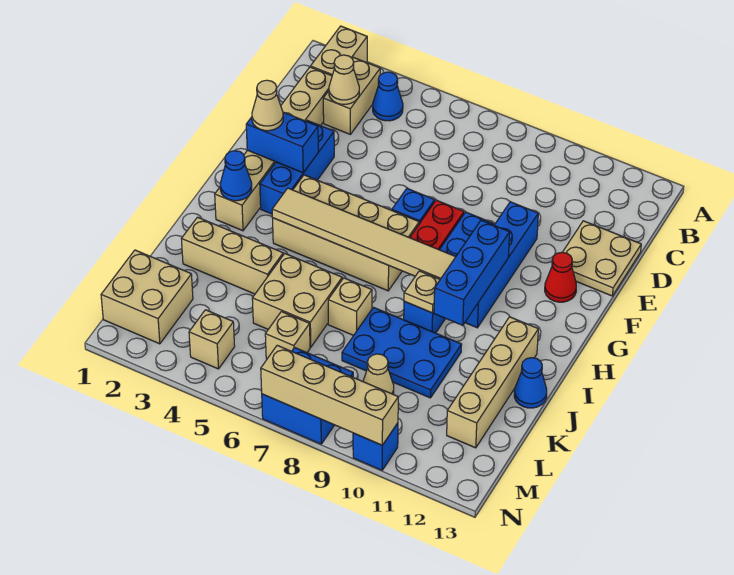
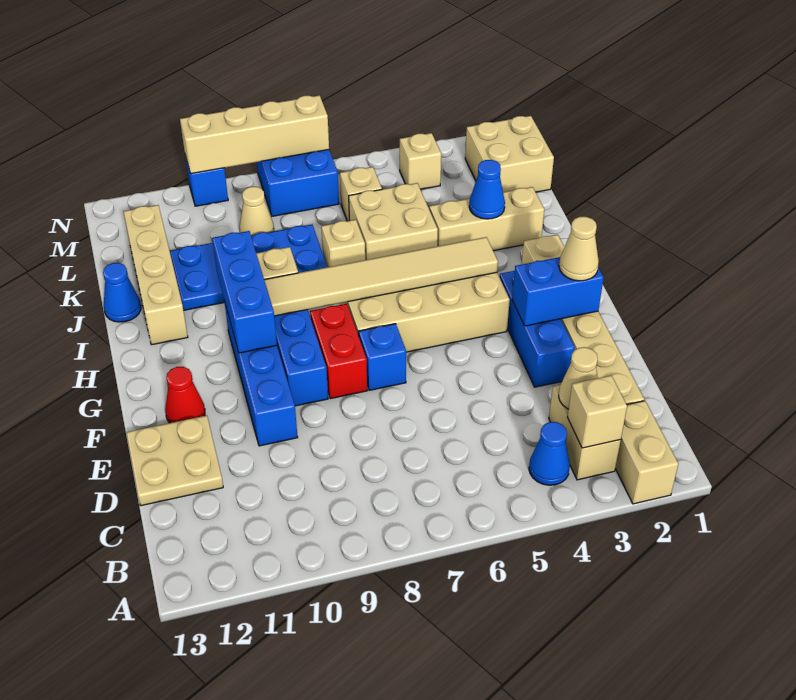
none -> tan 1x1 brick [567,375,627,448]
blue 1x1 cone [220,151,252,201] -> blue 1x1 cone moved to [469,160,505,219]
blue 2x3 plate [342,307,462,398] -> blue 2x4 plate [170,225,327,311]

